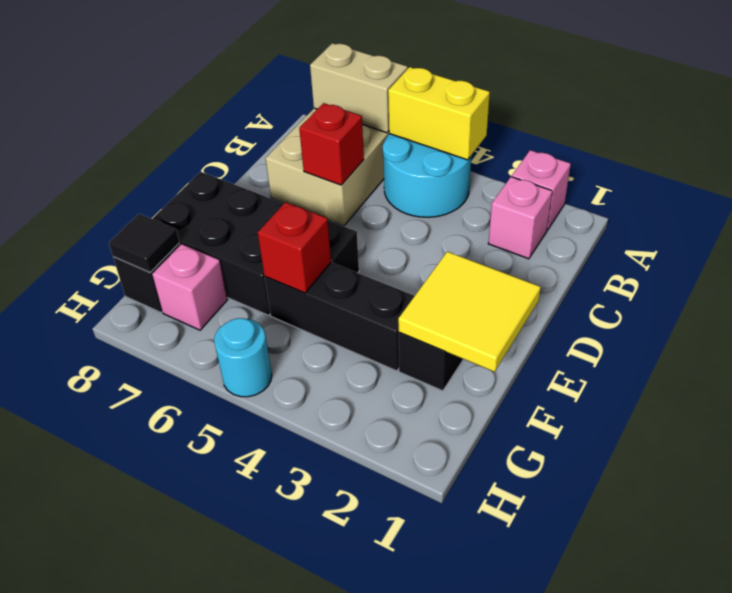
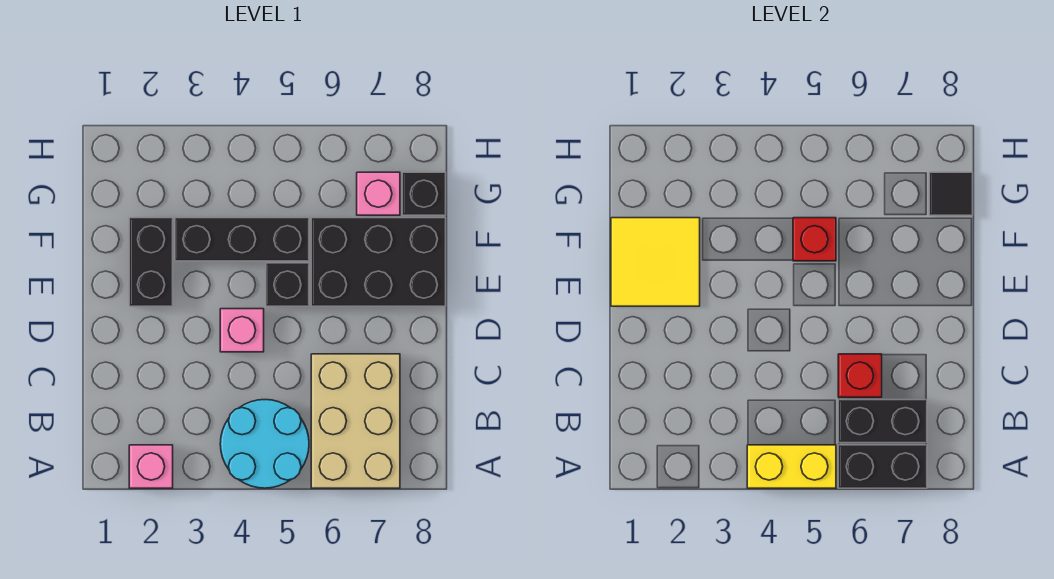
tan 1x2 brick [310,43,408,133] -> black 1x2 brick [838,445,927,488]
pink 1x1 brick [488,177,552,259] -> pink 1x1 brick moved to [220,309,264,352]
none -> black 1x2 brick [838,400,927,443]
cyan 1x1 round brick [214,318,272,397] -> none

